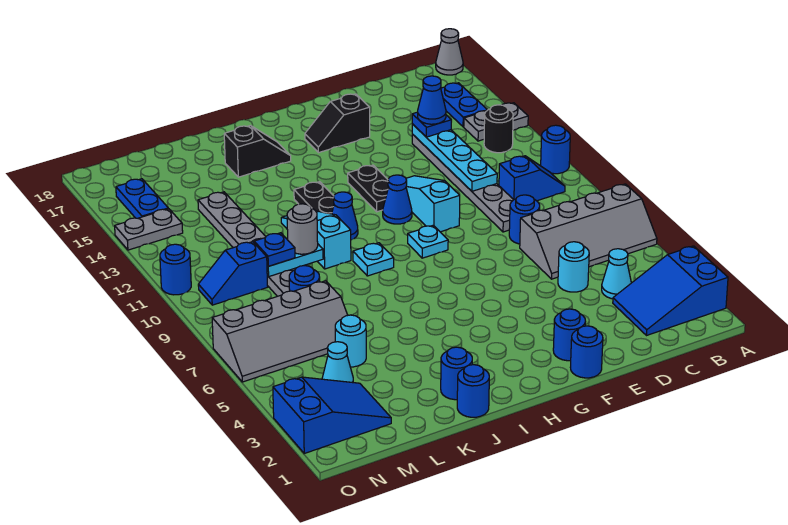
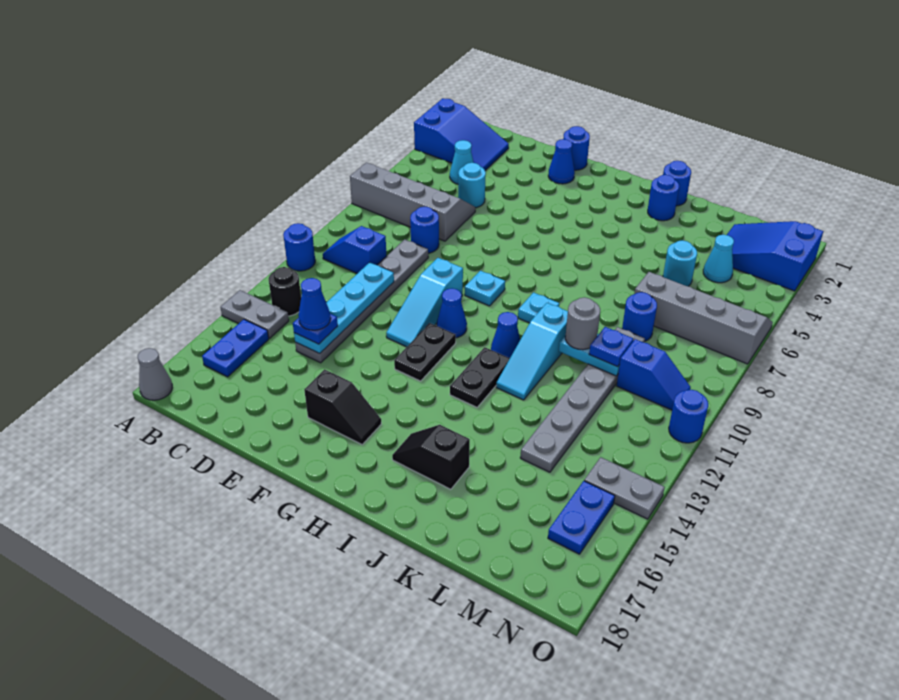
blue 1x1 round brick [553,309,586,361] -> blue 1x1 cone [548,139,575,184]

